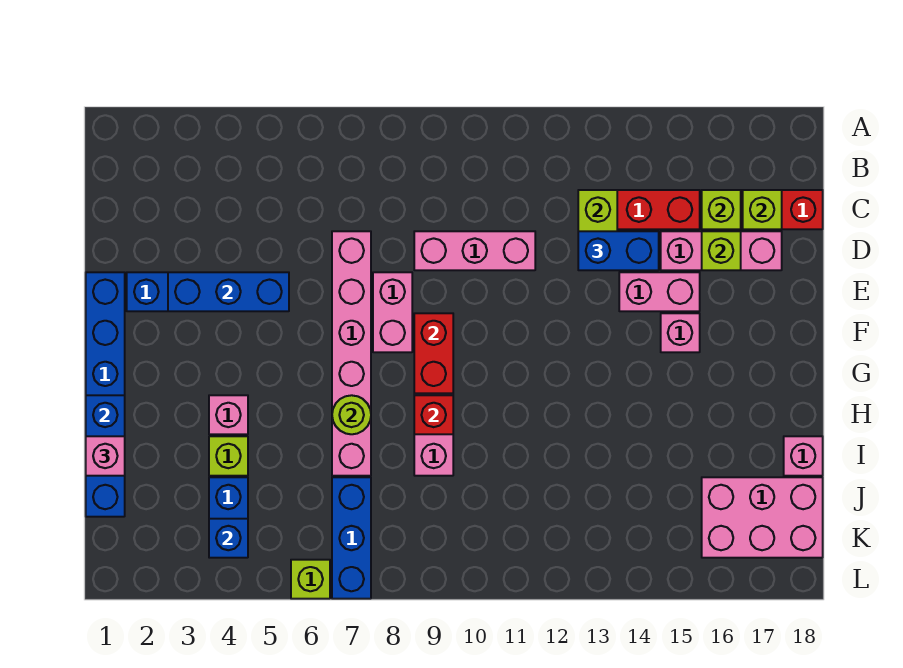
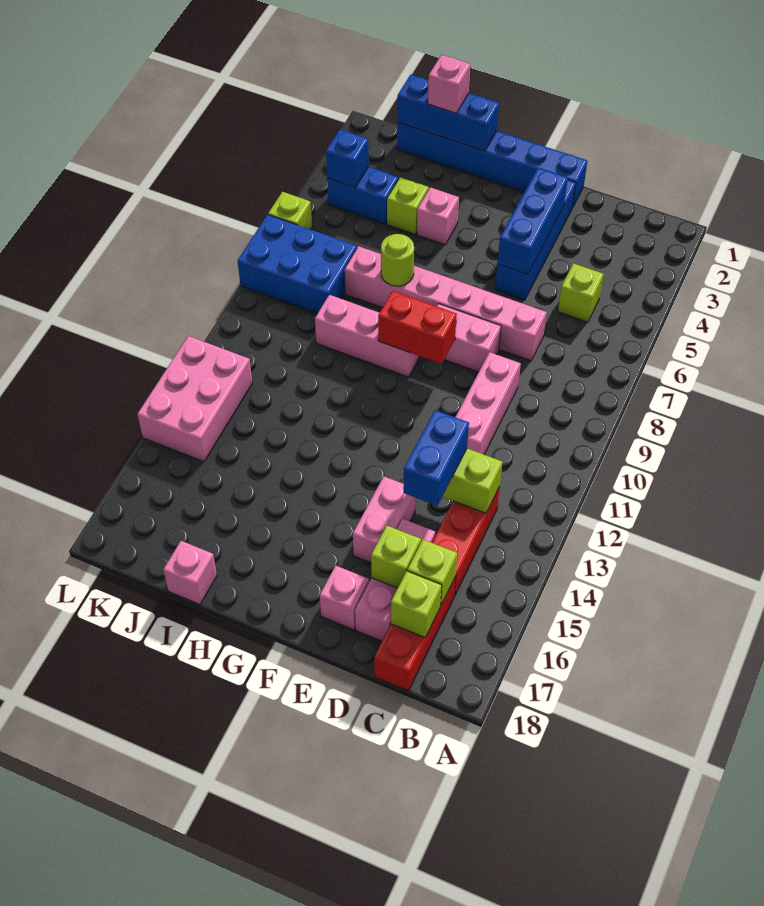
none -> lime 1x1 brick [558,263,604,322]
pink 1x1 brick [661,313,700,352] -> pink 1x1 brick moved to [320,566,369,630]
red 1x1 brick [414,395,453,434] -> none
blue 1x3 brick [332,477,371,599] -> blue 2x3 brick [238,215,357,314]
pink 2x3 brick [702,477,823,558] -> pink 2x3 brick moved to [137,336,252,462]

